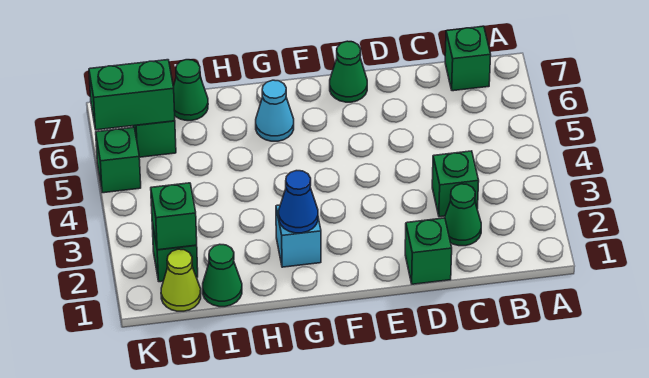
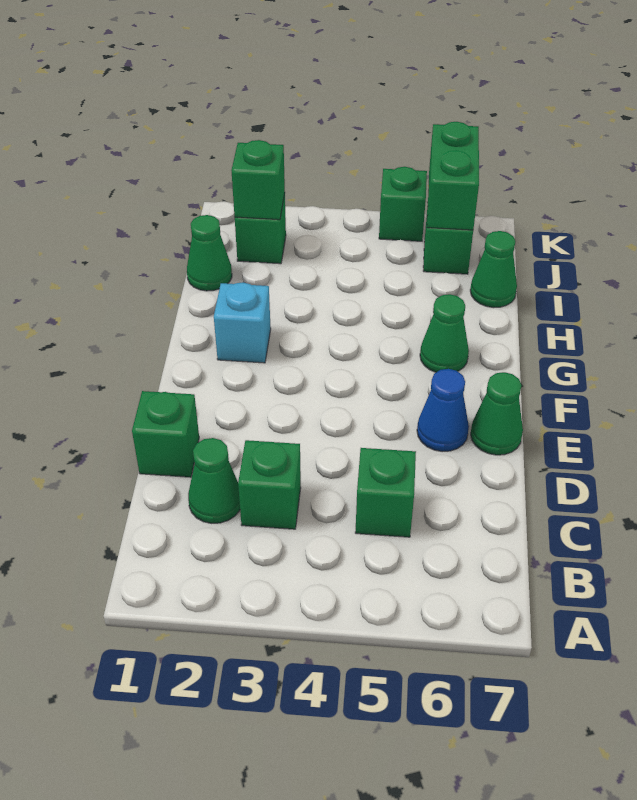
green 1x1 brick [445,26,491,91] -> green 1x1 brick moved to [355,448,416,537]
blue 1x1 cone [279,171,318,233] -> blue 1x1 cone moved to [417,369,469,452]
cyan 1x1 cone [256,80,294,141] -> green 1x1 cone [420,294,469,372]
lime 1x1 cone [161,249,201,311] -> none

